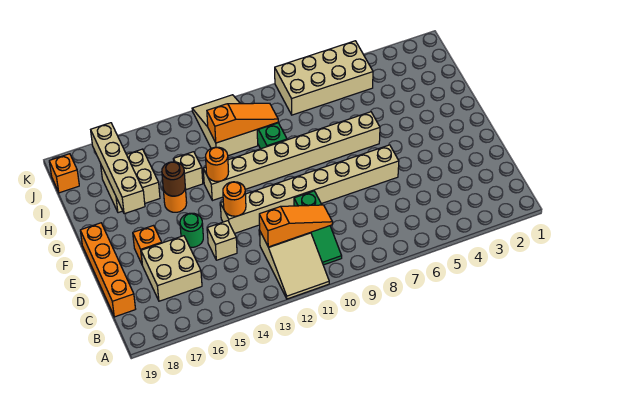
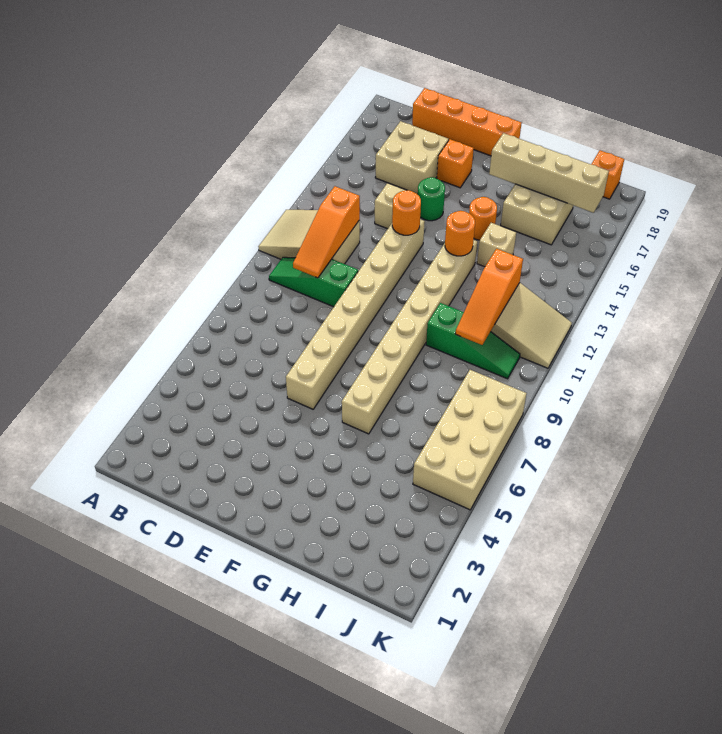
brown 1x1 round brick [162,162,185,196] -> none

